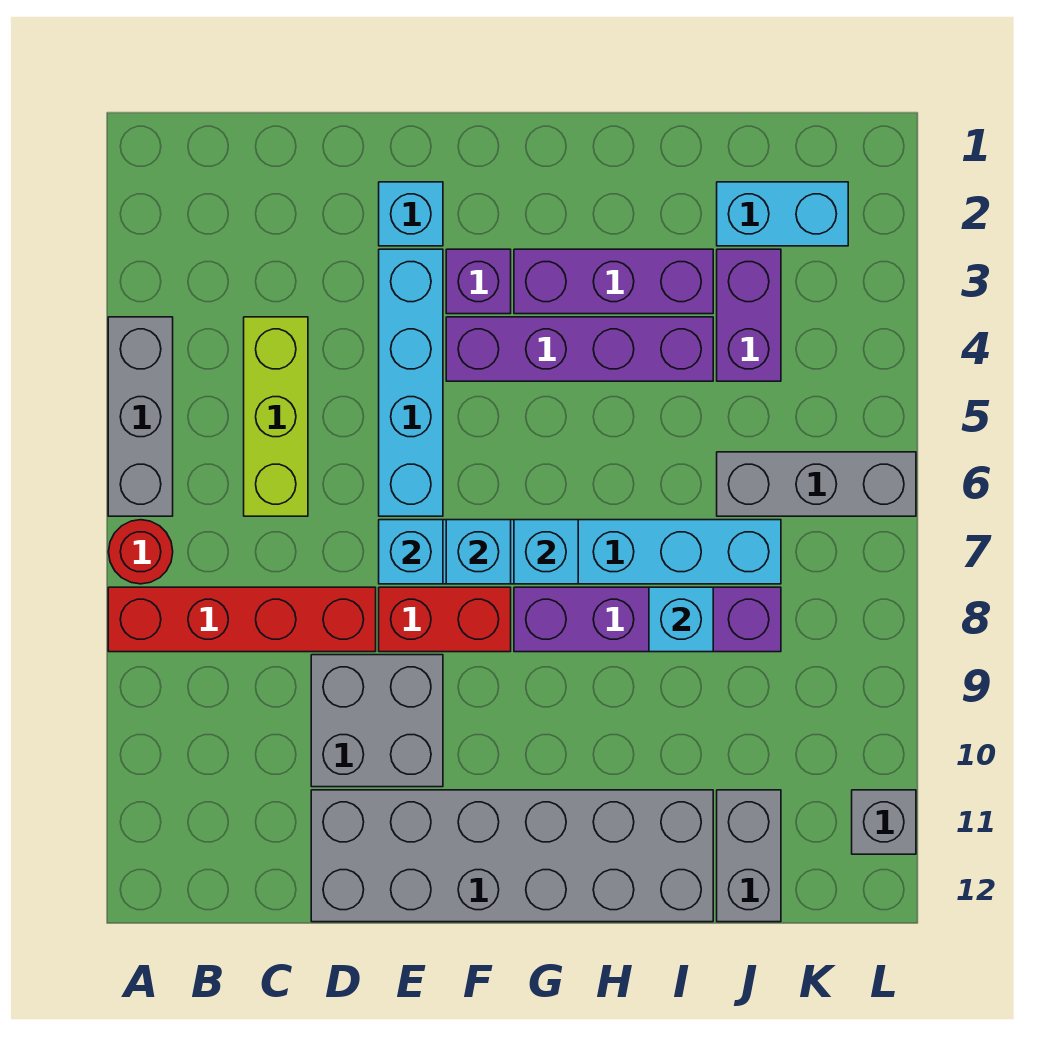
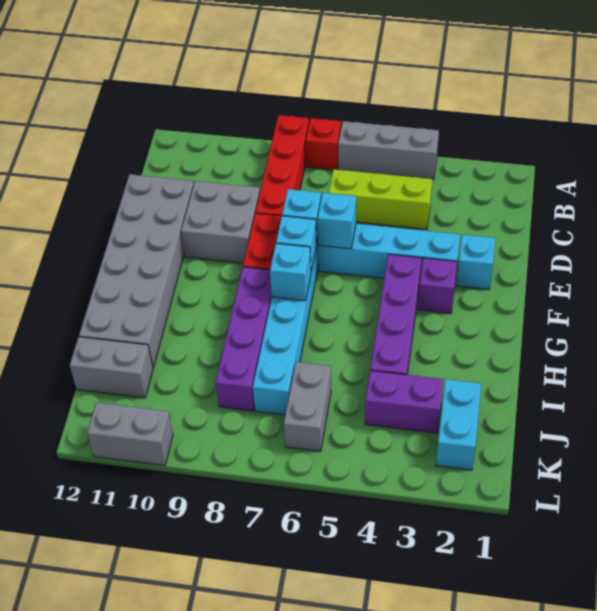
red 1x1 round brick [109,520,173,584] -> red 1x1 brick [306,118,341,170]
purple 1x3 brick [514,249,713,314] -> none
cyan 1x1 brick [649,587,713,652] -> cyan 1x1 brick moved to [318,193,356,249]
grey 1x3 brick [717,452,916,516] -> grey 1x2 brick [284,362,331,452]
grey 1x1 brick [852,790,916,854] -> grey 1x2 brick [87,402,173,465]

